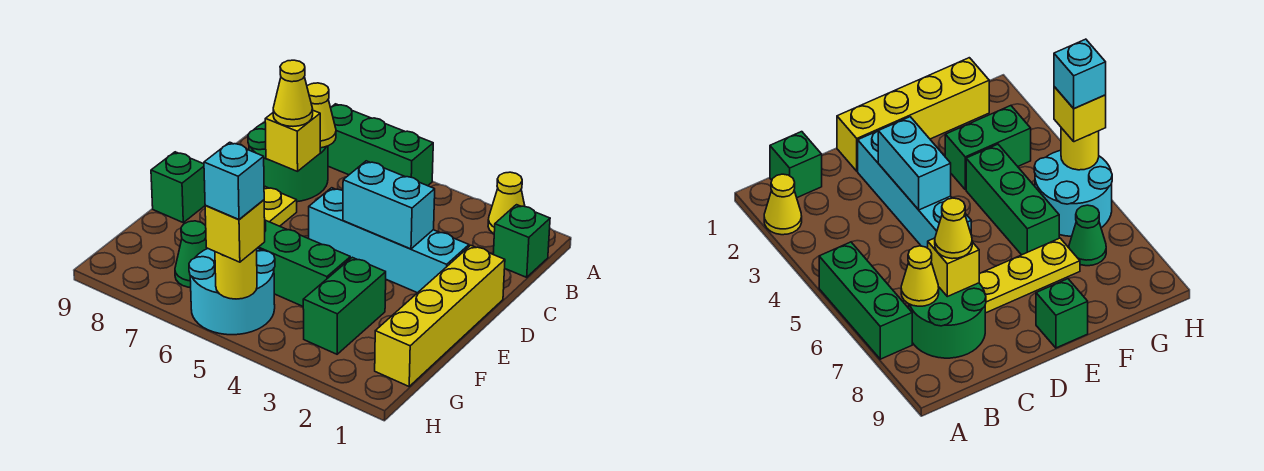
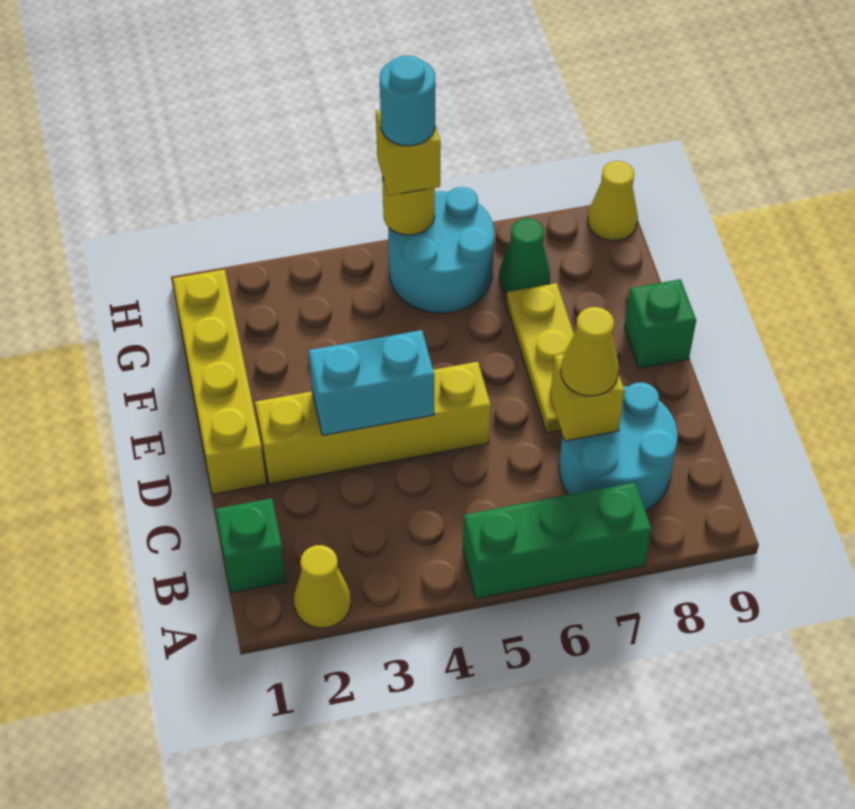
green 2x2 round brick [248,123,328,202] -> cyan 2x2 round brick [559,382,678,511]
yellow 1x1 cone [307,83,336,148] -> yellow 1x1 cone moved to [588,161,638,241]
cyan 1x4 brick [309,188,469,293] -> yellow 1x4 brick [255,362,491,484]
green 1x2 brick [303,257,386,354] -> none
green 1x3 brick [258,220,350,306] -> none
cyan 1x1 brick [204,142,264,219] -> cyan 1x1 round brick [380,56,435,146]

